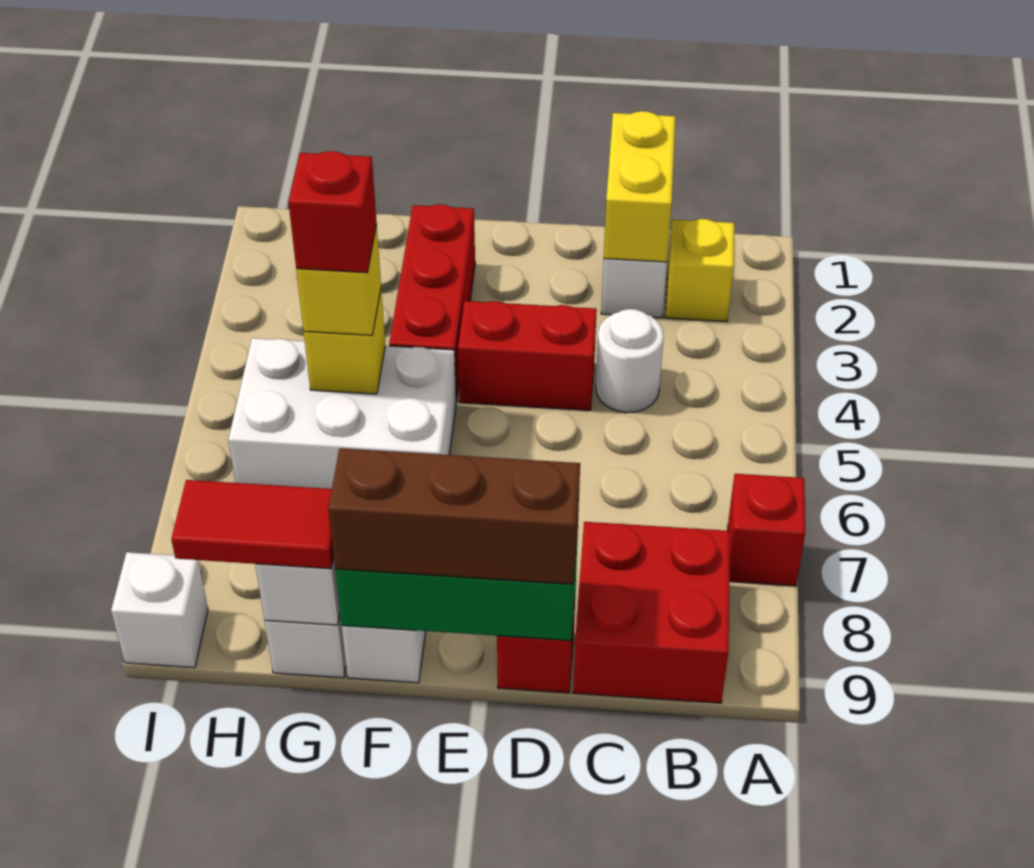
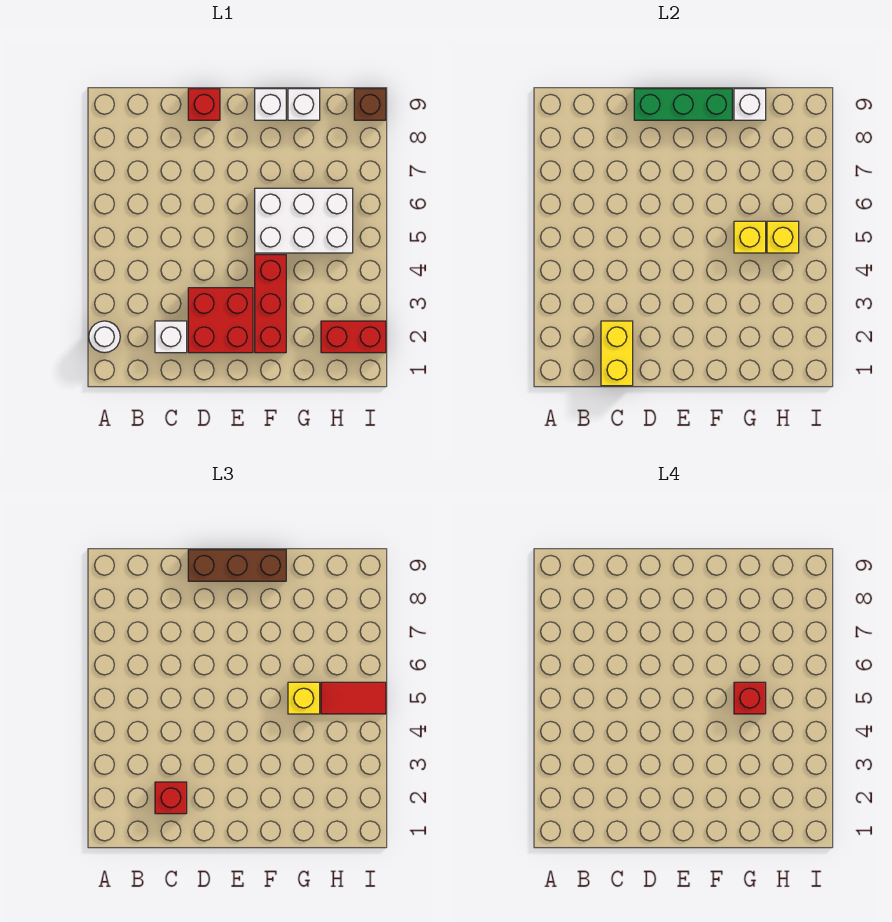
red 1x1 brick [727,474,805,586] -> red 1x1 brick moved to [155,782,187,814]
yellow 1x1 brick [666,219,734,322] -> yellow 1x1 brick moved to [767,221,799,253]
red 2x2 brick [573,522,730,703] -> red 2x2 brick moved to [188,288,253,353]
white 1x1 round brick [596,309,664,413] -> white 1x1 round brick moved to [89,321,120,353]
red 1x2 brick [458,301,597,410] -> red 1x2 brick moved to [321,321,386,353]
red 1x2 tile [171,480,334,569] -> red 1x2 tile moved to [321,682,386,714]
white 1x1 brick [111,552,208,668] -> brown 1x1 brick [354,89,386,120]

